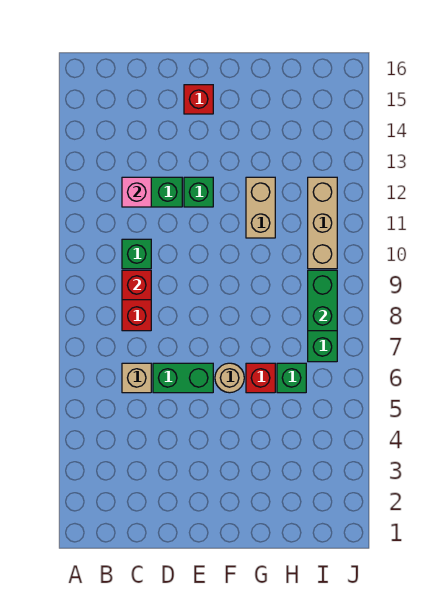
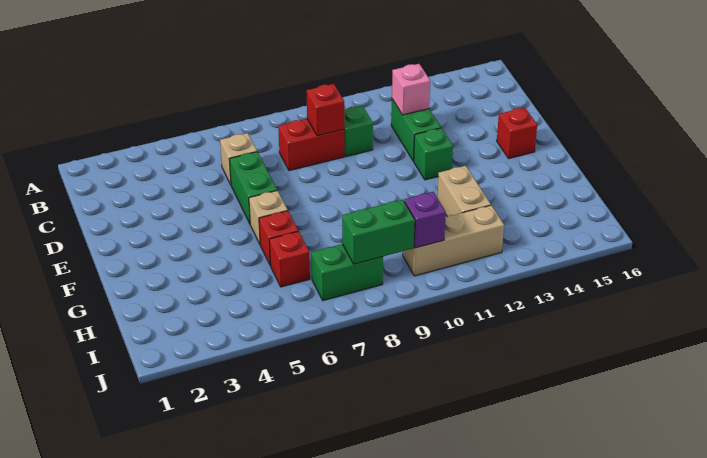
tan 1x1 round brick [215,363,244,393] -> tan 1x1 brick [249,190,288,244]
tan 1x2 brick [246,177,275,238] -> tan 1x2 brick turned to [437,166,491,217]
green 1x1 brick [277,363,306,393] -> red 1x1 brick [269,231,310,287]
none -> purple 1x1 brick [404,192,446,248]

